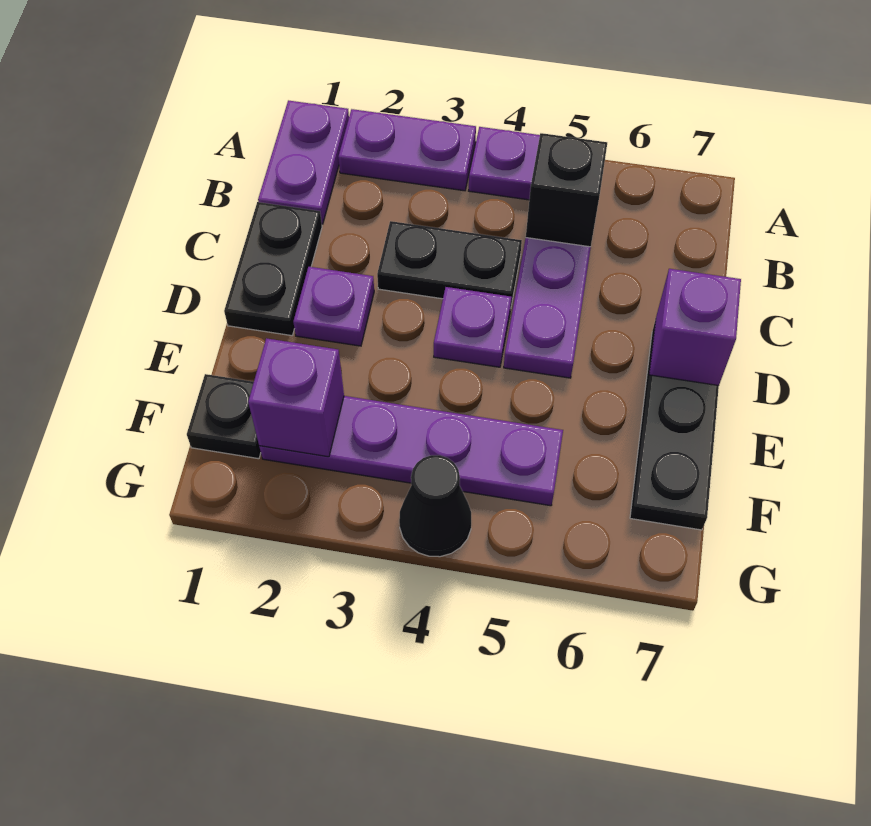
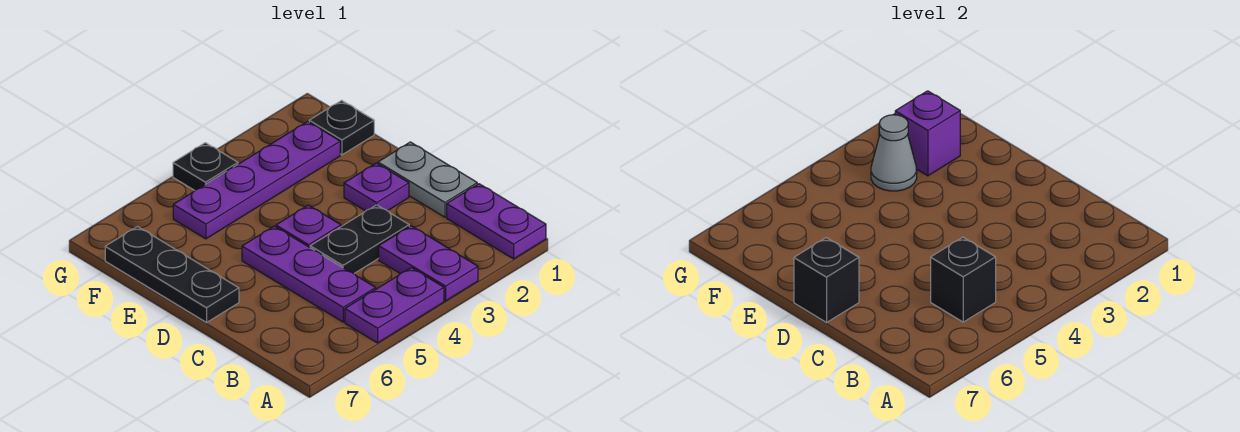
purple 1x2 plate [338,109,476,191] -> purple 1x2 plate turned to [379,226,478,301]
black 1x2 plate [224,202,322,336] -> grey 1x2 plate [378,142,477,217]
purple 1x1 brick [649,269,741,386] -> black 1x1 brick [794,238,859,322]
none -> grey 1x1 cone [871,115,917,191]
black 1x1 cone [399,455,471,557] -> black 1x1 plate [173,143,238,190]

